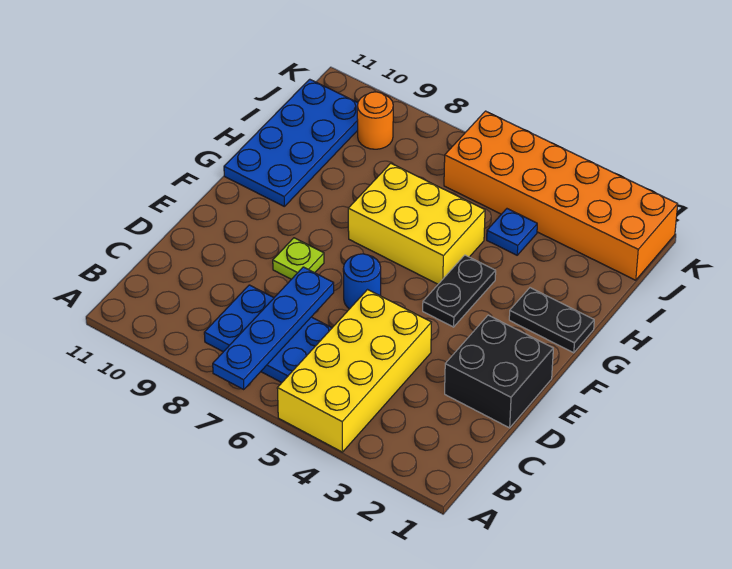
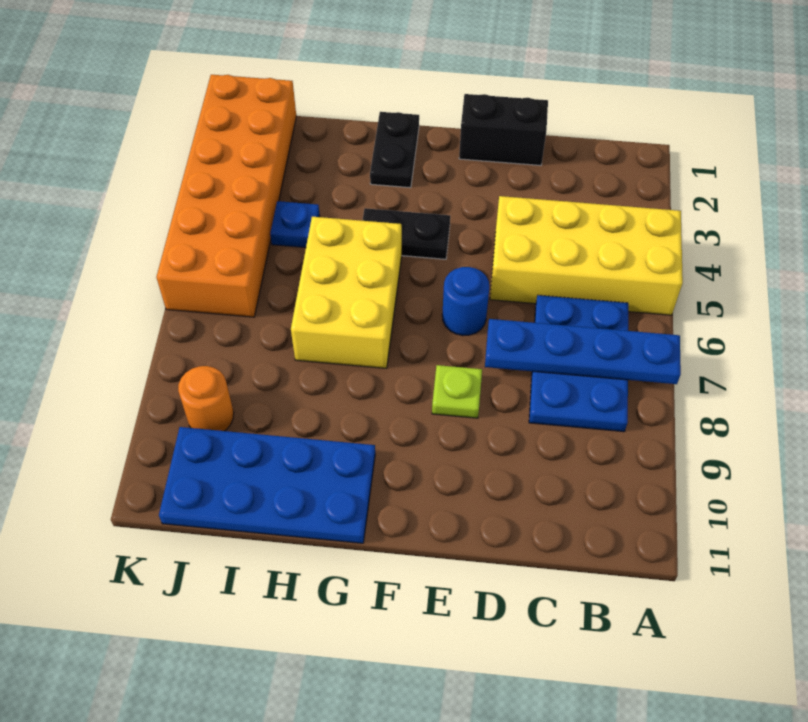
black 2x2 brick [445,315,553,428] -> black 1x2 brick [459,94,548,165]

